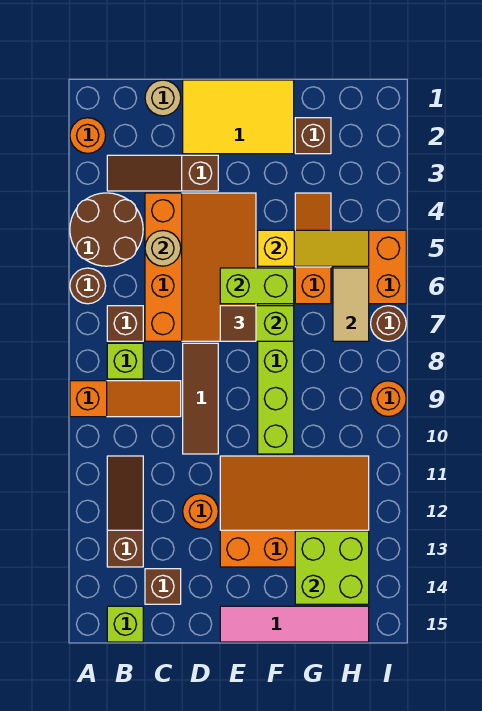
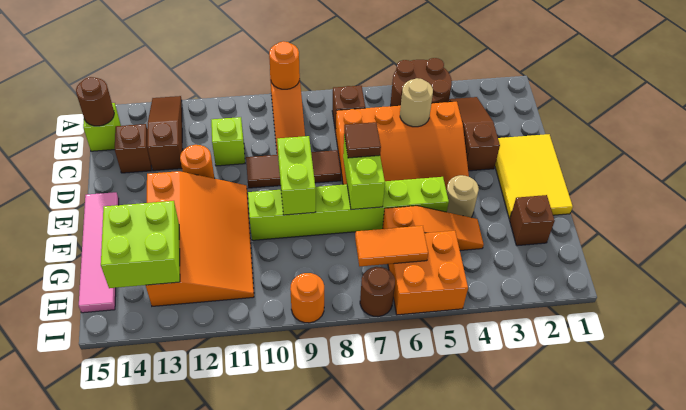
orange 1x1 round brick [70,118,106,153] -> orange 1x1 round brick moved to [269,41,300,89]
brown 1x1 round brick [70,268,106,304] -> brown 1x1 round brick moved to [76,77,114,126]
lime 1x1 brick [107,343,143,379] -> lime 1x1 brick moved to [211,117,245,166]
brown 1x3 slope [107,456,143,567] -> brown 1x3 slope turned to [147,96,183,171]
tan 1x1 round brick [145,80,181,116] -> tan 1x1 round brick moved to [446,175,479,217]
lime 1x2 brick [220,268,294,304] -> lime 1x2 brick moved to [277,136,316,215]
yellow 1x3 slope [258,230,369,266] -> none
tan 1x2 tile [333,268,369,341] -> orange 1x2 tile [355,226,428,266]

